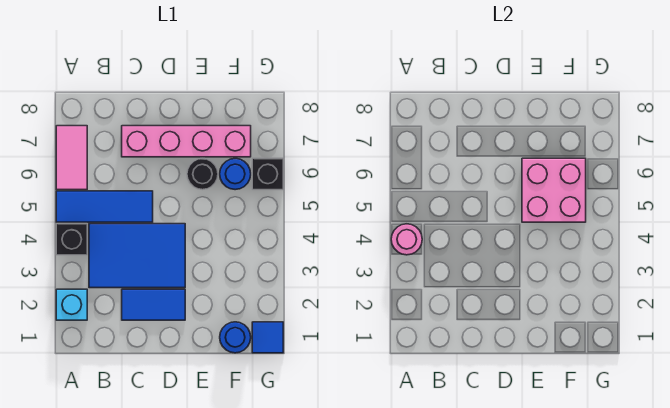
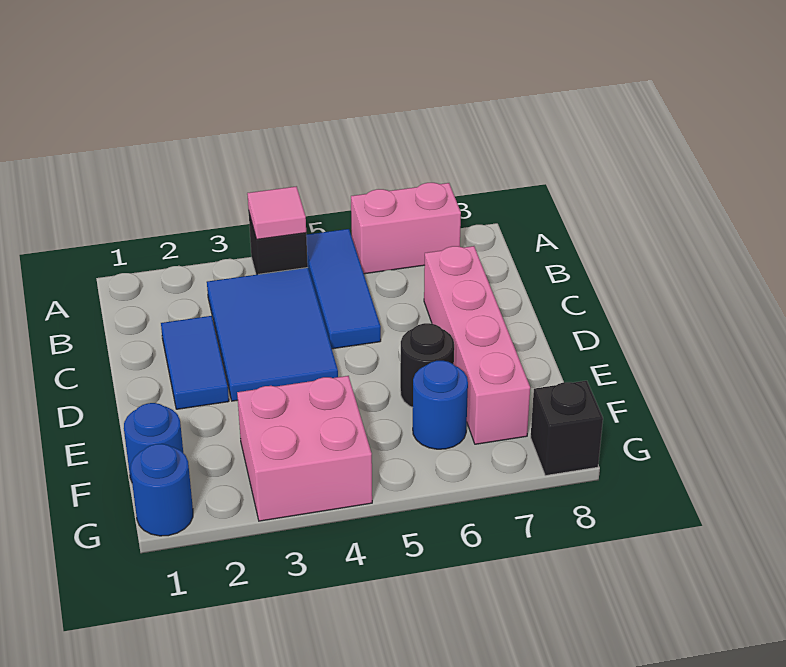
cyan 1x1 brick [56,289,87,320] -> none
pink 1x1 round brick [391,224,422,255] -> pink 1x1 tile [247,186,306,239]
pink 1x2 tile [56,126,87,190] -> pink 1x2 brick [351,183,461,274]
pink 2x2 brick [522,158,586,222] -> pink 2x2 brick moved to [237,376,372,521]
blue 1x1 tile [252,322,283,353] -> blue 1x1 round brick [131,444,193,536]
black 1x1 brick [252,158,283,190] -> black 1x1 brick moved to [531,381,603,476]

